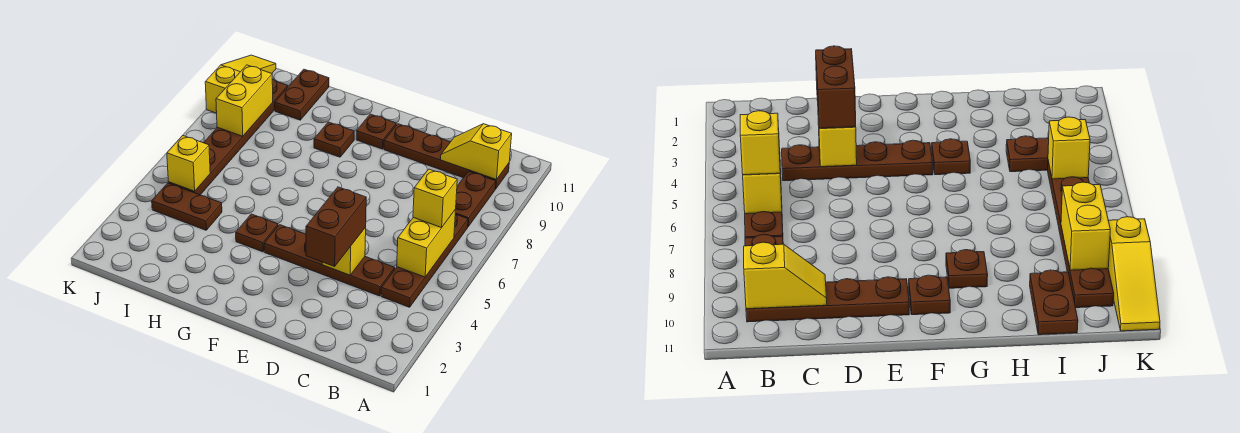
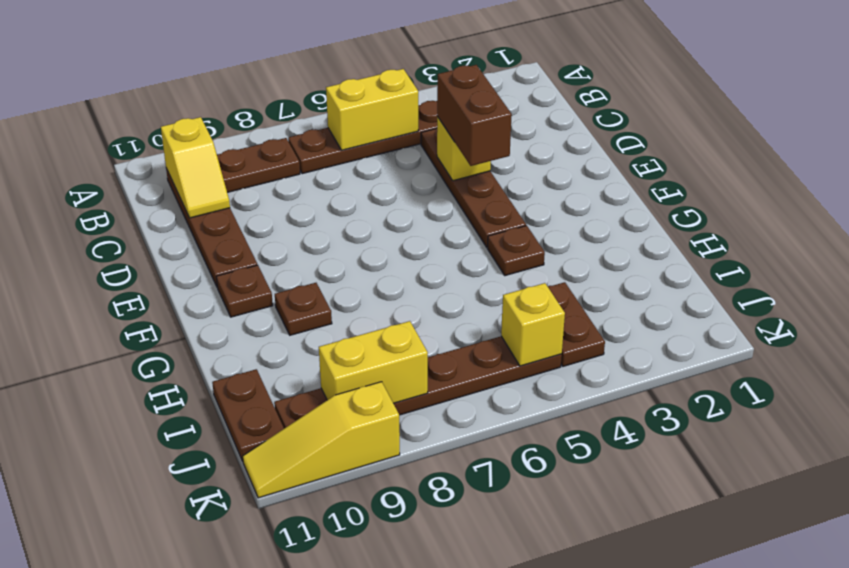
yellow 1x1 brick [413,169,457,228] -> none
brown 1x2 brick [306,187,366,266] -> brown 1x2 brick turned to [437,65,512,166]
brown 1x2 plate [275,69,329,120] -> brown 1x2 plate turned to [212,369,284,461]

